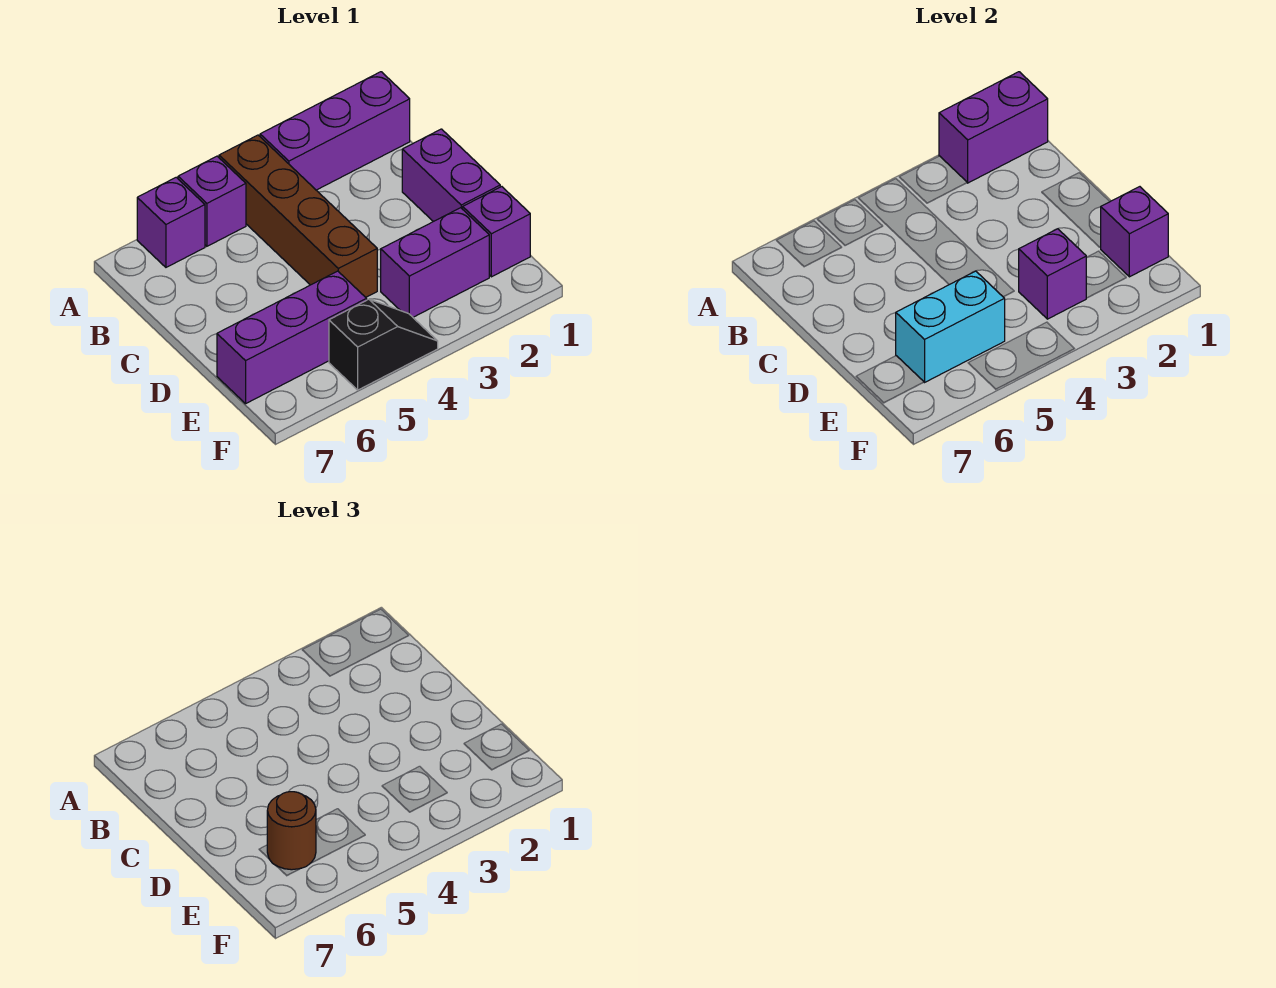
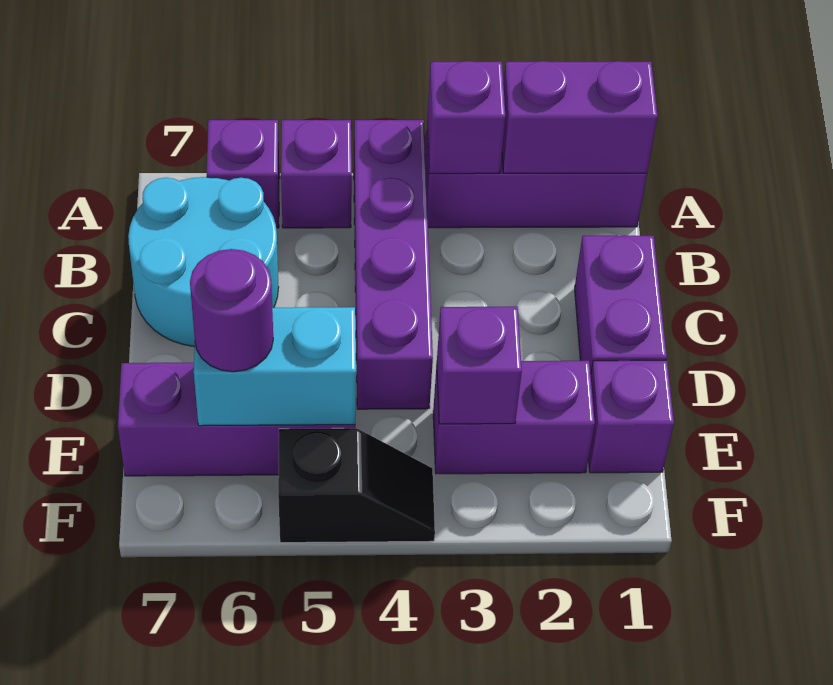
brown 1x4 brick [219,135,377,297] -> purple 1x4 brick [354,120,433,409]
none -> cyan 2x2 round brick [128,177,279,347]
purple 1x1 brick [1101,187,1168,277] -> purple 1x1 brick moved to [427,61,506,174]
brown 1x1 round brick [267,792,316,870] -> purple 1x1 round brick [190,249,273,372]

